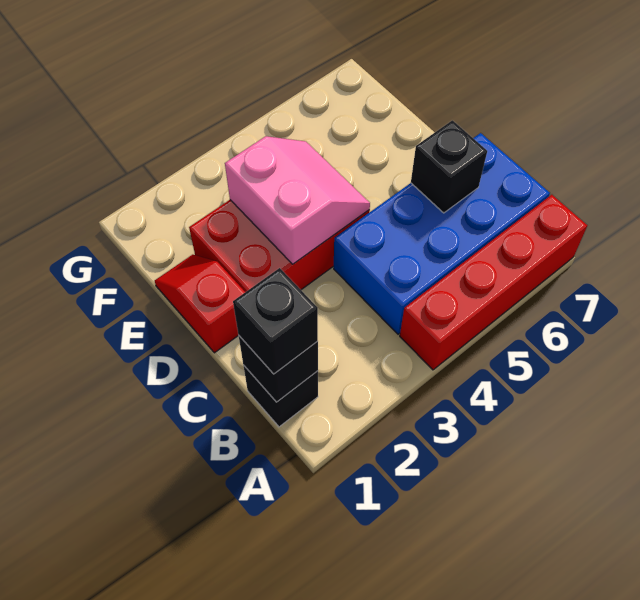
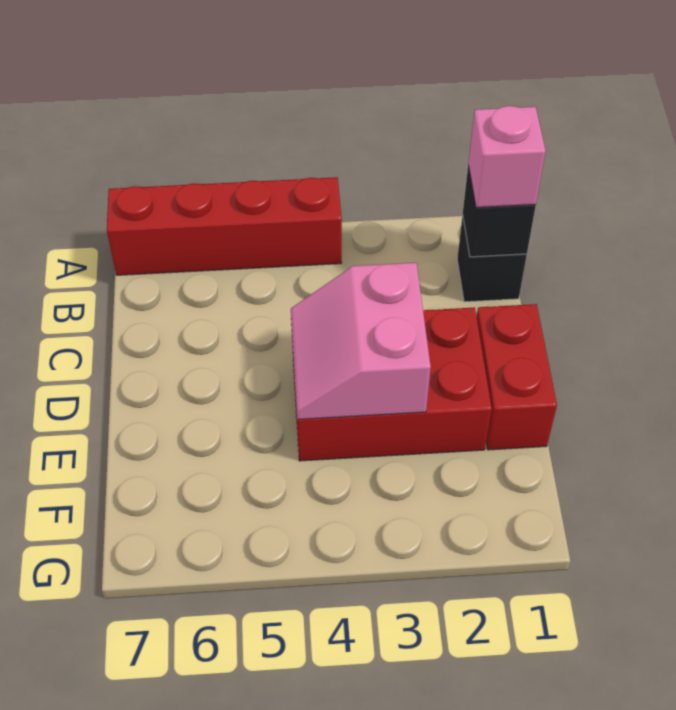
black 1x1 brick [233,268,318,374] -> pink 1x1 brick [468,106,546,208]
blue 2x4 brick [334,133,550,334] -> none
black 1x1 brick [411,120,487,213] -> none
red 1x2 slope [155,255,245,353] -> red 1x2 brick [477,304,557,450]

